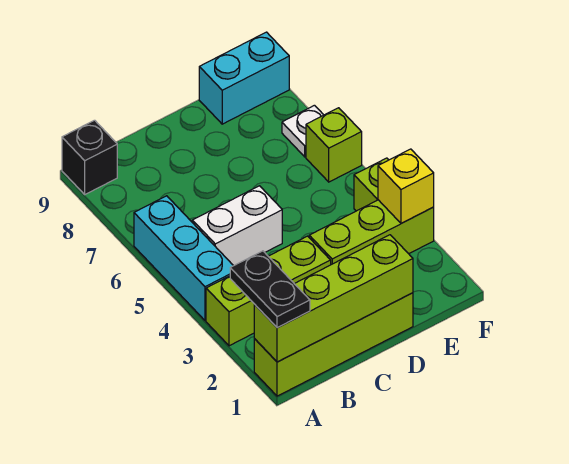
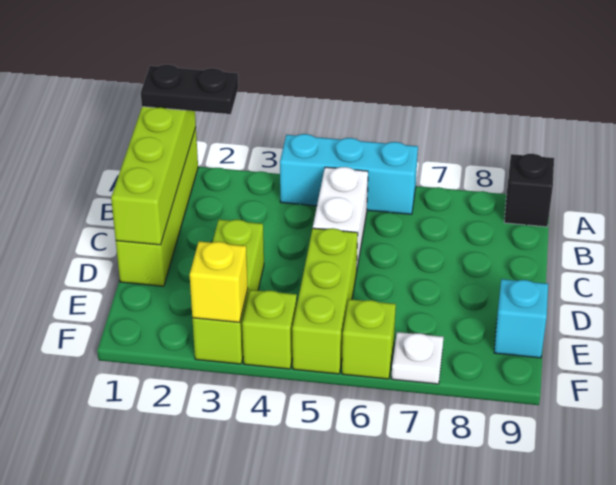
lime 1x3 brick [206,236,331,346] -> lime 1x3 brick moved to [292,228,358,374]
cyan 1x2 brick [199,32,289,124] -> cyan 1x1 brick [494,279,548,358]

